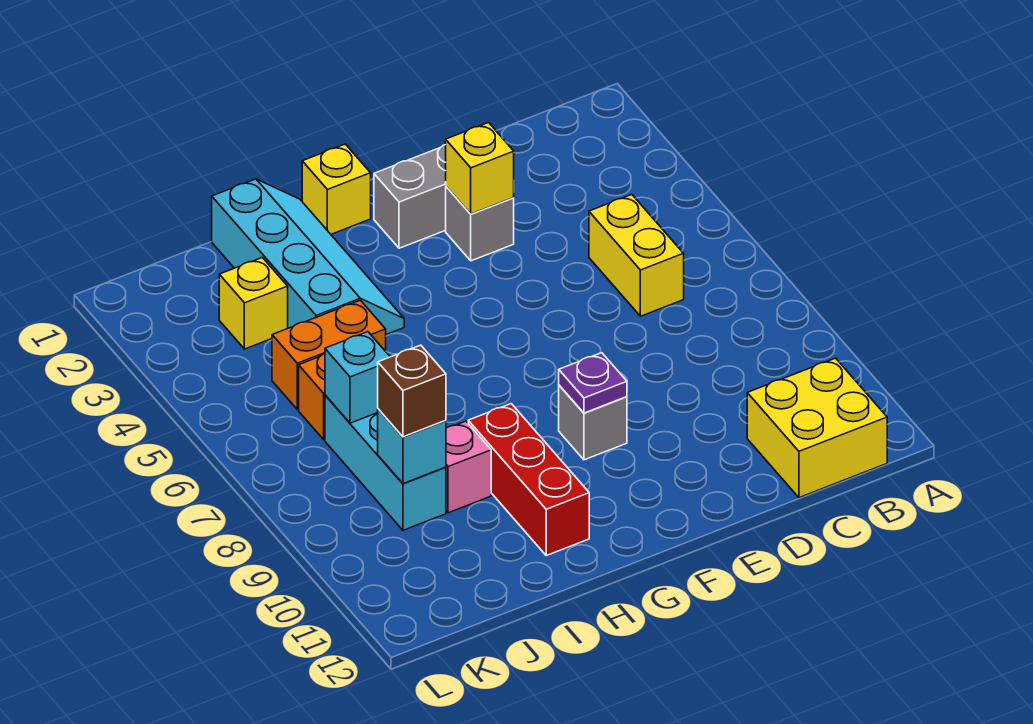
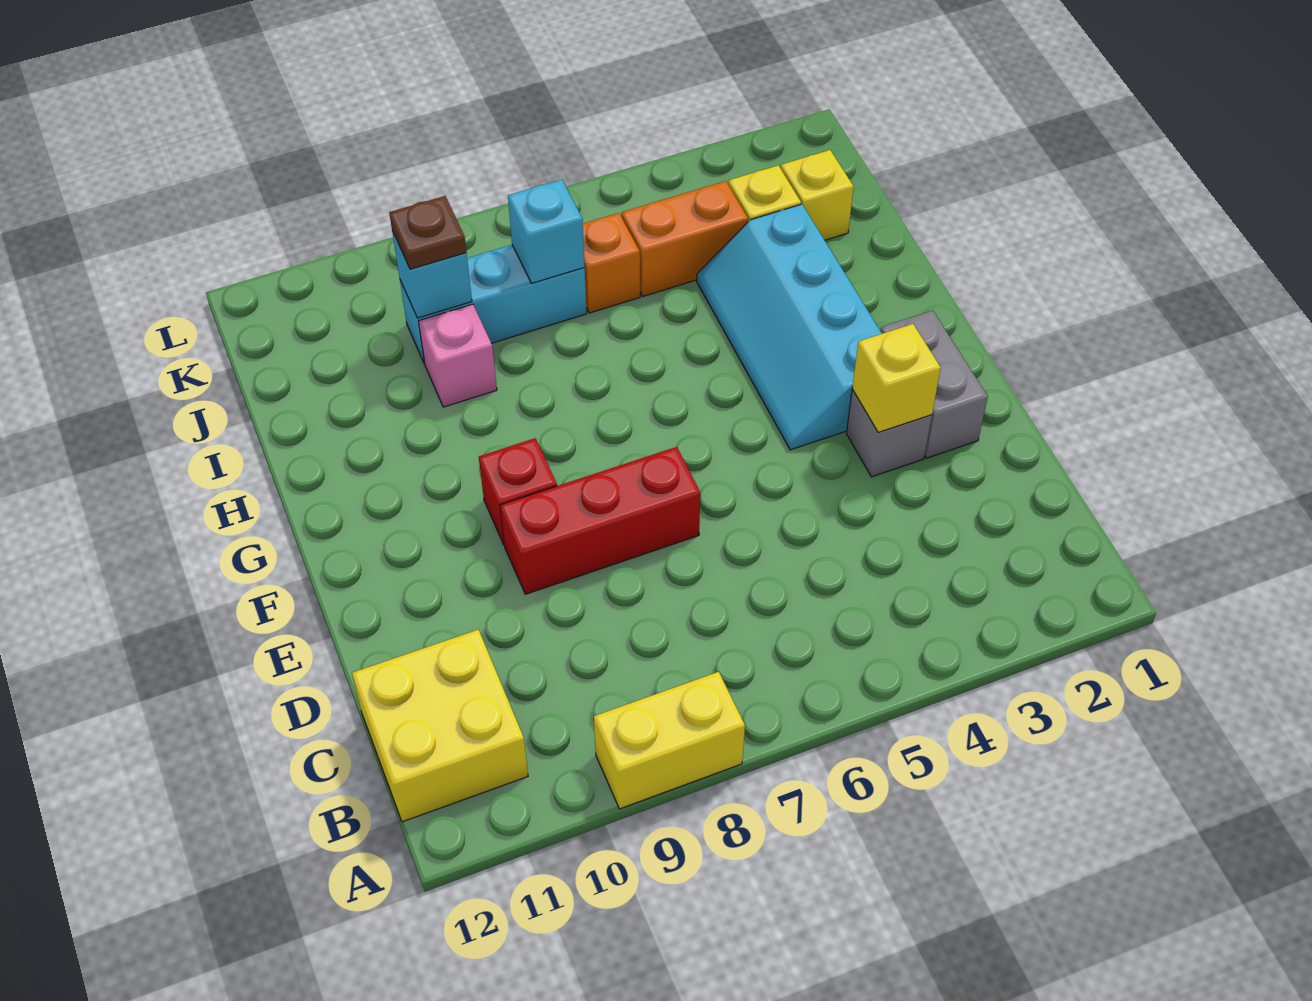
yellow 1x2 brick [589,195,684,316] -> yellow 1x2 brick moved to [594,672,745,809]
grey 1x1 brick [559,385,627,460] -> red 1x1 brick [479,438,557,544]
purple 1x1 plate [559,353,627,413] -> none
yellow 1x1 brick [302,144,371,234] -> yellow 1x1 brick moved to [781,150,854,240]
cyan 2x4 slope [212,179,404,334] -> cyan 2x4 slope turned to [697,204,882,450]
red 1x3 brick [468,404,589,556] -> red 1x3 brick moved to [500,447,700,594]
orange 1x2 brick [272,300,386,409] -> orange 1x2 brick turned to [622,181,748,296]
brown 1x1 brick [378,345,446,437] -> brown 1x1 plate [389,196,466,269]

